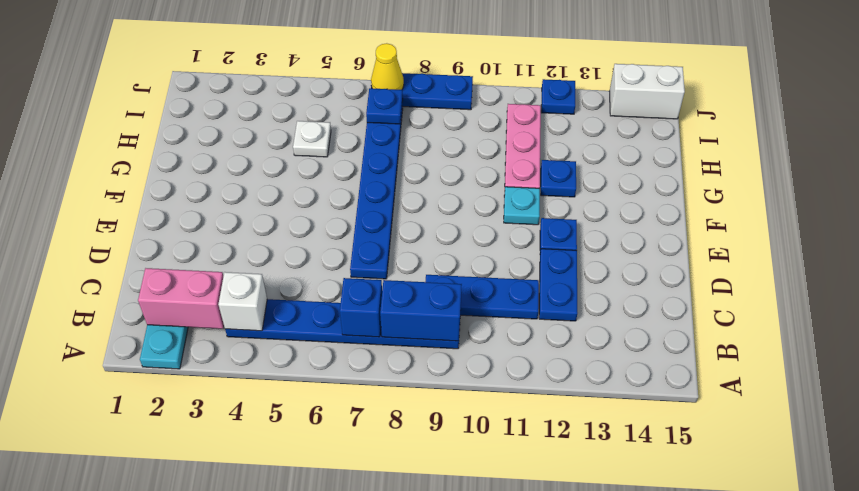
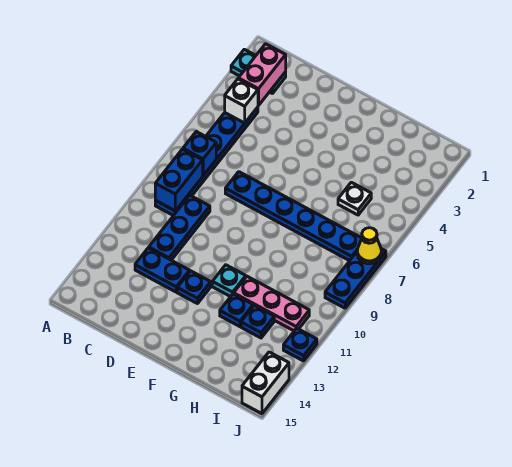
blue 1x1 plate [366,88,403,124] -> blue 1x1 plate moved to [241,305,274,338]

